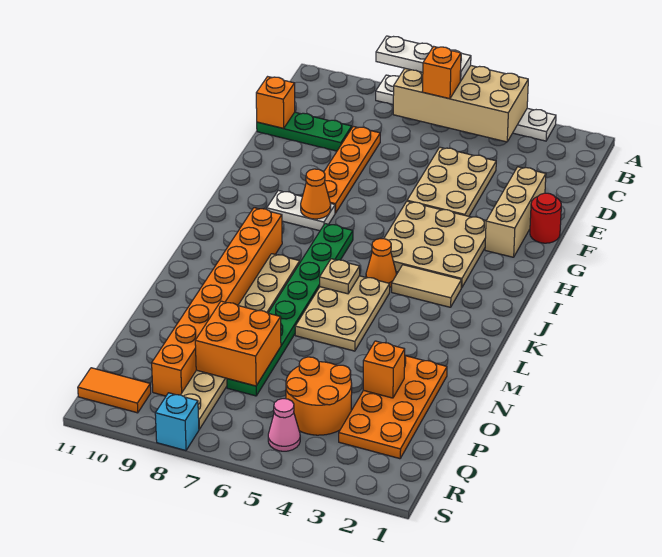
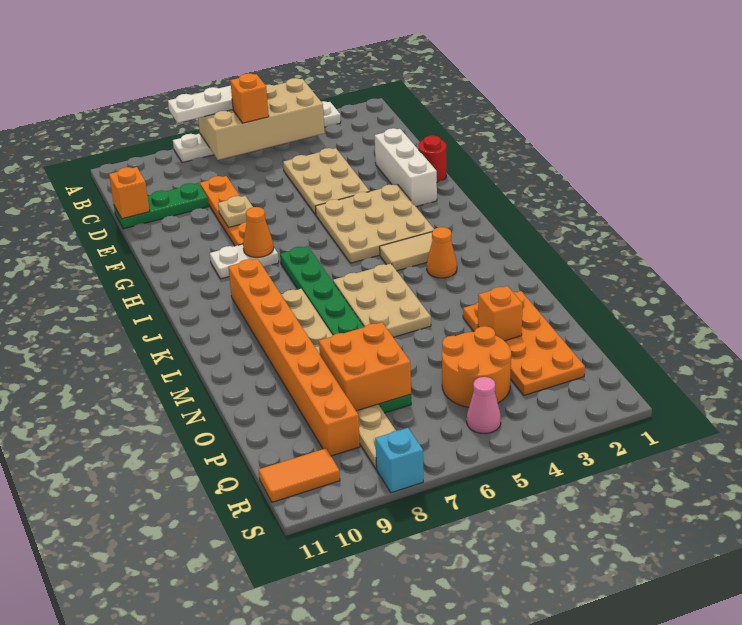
tan 1x3 brick [485,167,546,257] -> white 1x3 brick [375,128,437,207]
orange 1x1 cone [366,239,397,287] -> orange 1x1 cone moved to [427,227,457,278]
tan 1x1 plate [320,259,360,294] -> tan 1x1 plate moved to [218,196,253,227]

